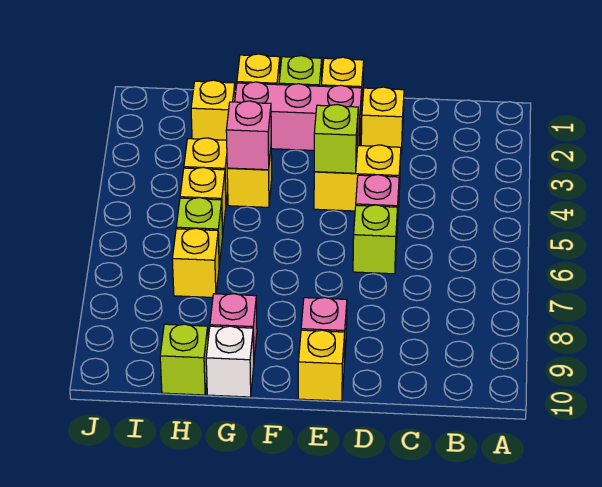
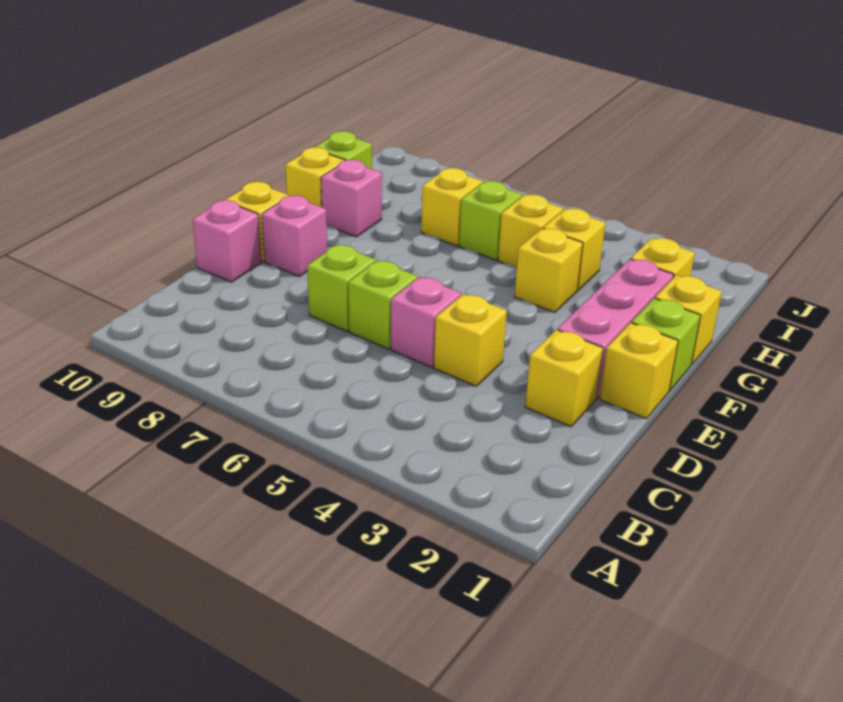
yellow 1x2 brick [314,145,401,211] -> yellow 1x1 brick [434,294,507,386]
lime 1x1 brick [314,105,358,173] -> lime 1x1 brick moved to [307,245,376,331]
pink 1x1 brick [226,101,271,170] -> pink 1x1 brick moved to [193,200,261,282]
white 1x1 brick [206,326,254,397] -> yellow 1x1 brick [285,147,345,207]

